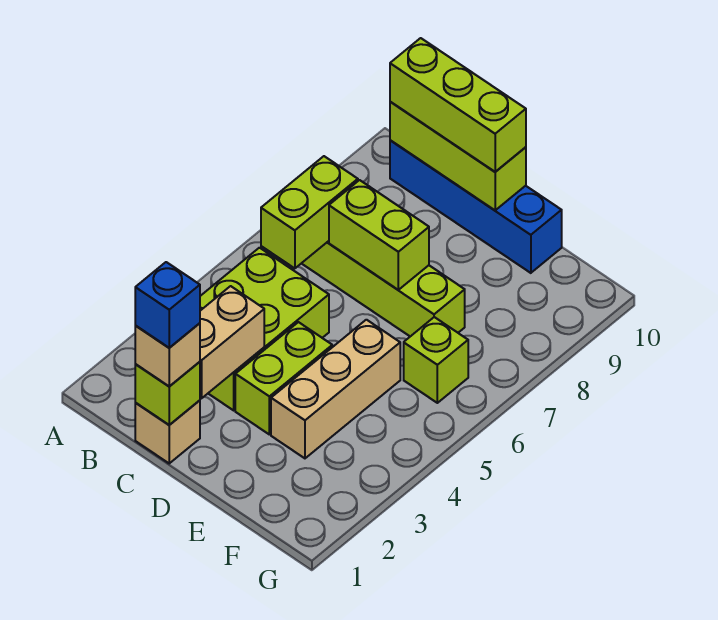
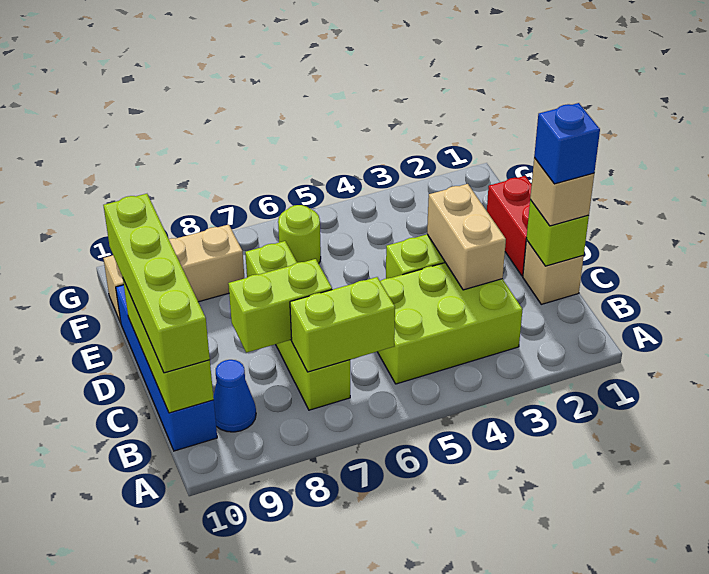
none -> blue 1x1 cone [213,360,256,432]
lime 1x3 brick [390,38,526,172] -> lime 1x4 brick [103,194,210,373]
tan 1x2 brick [200,286,264,398] -> tan 1x2 brick turned to [427,184,506,290]
lime 1x2 brick [329,180,429,290] -> lime 1x2 brick turned to [228,259,332,353]
none -> red 1x2 brick [487,176,532,276]
tan 1x3 brick [271,320,400,458] -> tan 1x3 brick moved to [103,224,244,323]
lime 1x1 brick [404,317,468,403] -> lime 1x1 round brick [278,205,321,264]

